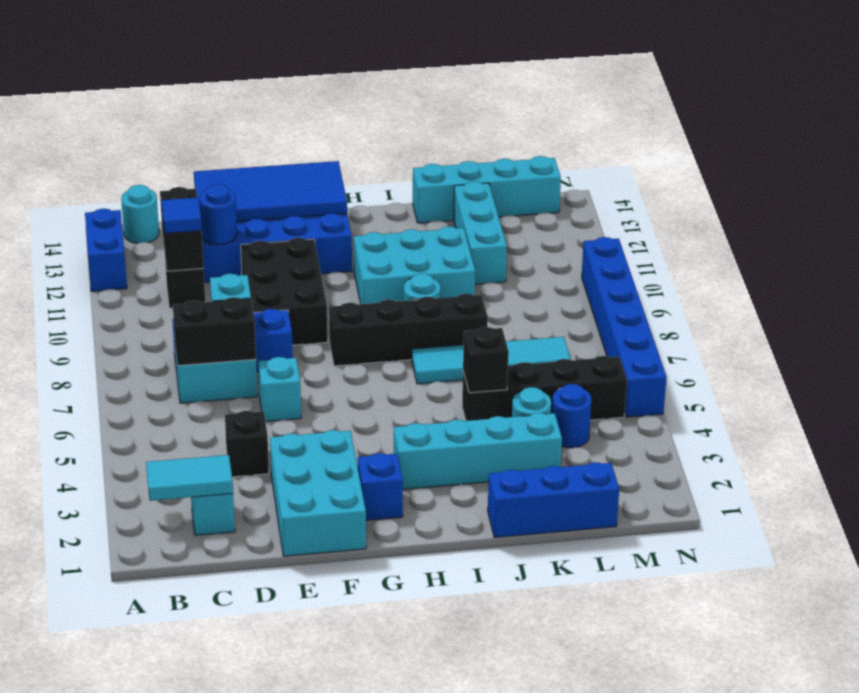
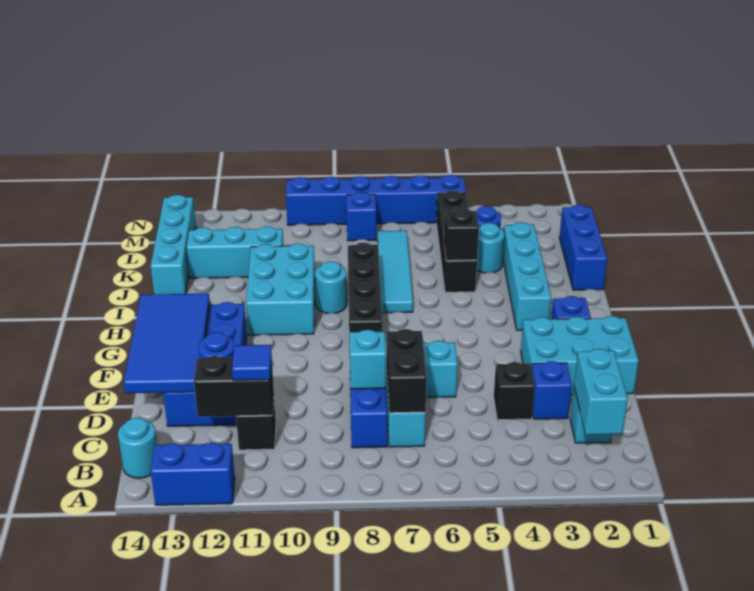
cyan 1x2 tile [146,455,233,501] -> cyan 1x2 brick [574,349,628,435]
none -> blue 1x1 brick [532,361,572,419]
black 2x3 brick [241,238,328,345] -> none
none -> blue 1x1 brick [347,192,376,241]

